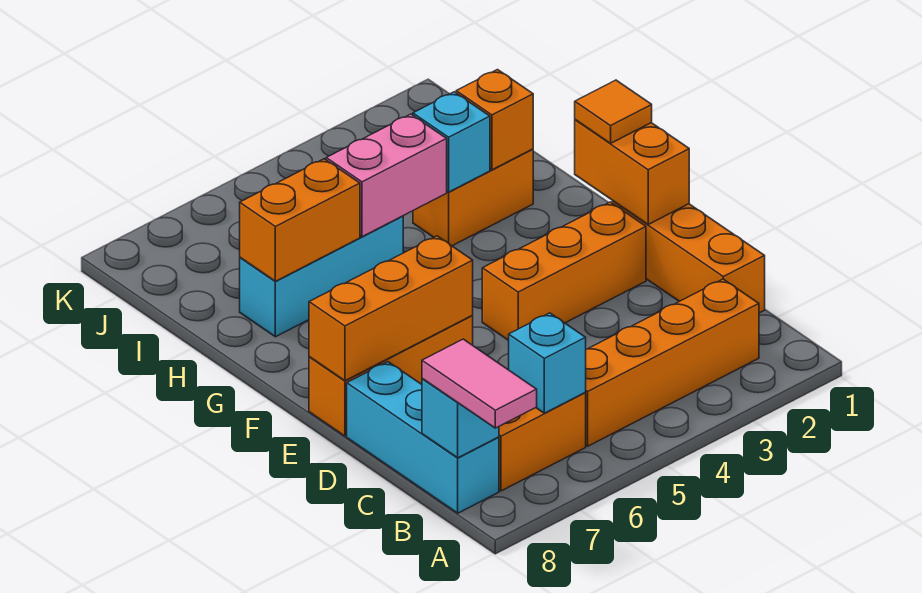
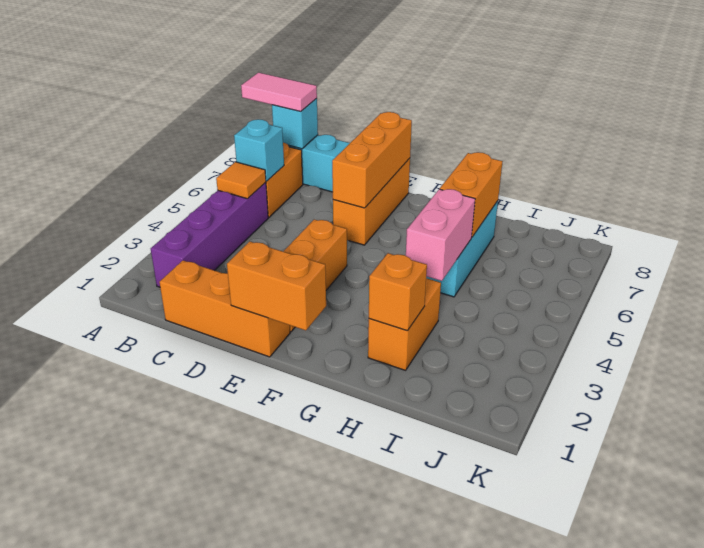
orange 1x4 brick [585,279,759,446] -> purple 1x4 brick [151,182,268,287]
orange 1x1 tile [575,80,652,143] -> orange 1x1 tile moved to [216,162,266,199]
cyan 1x1 brick [413,92,490,192] -> none

